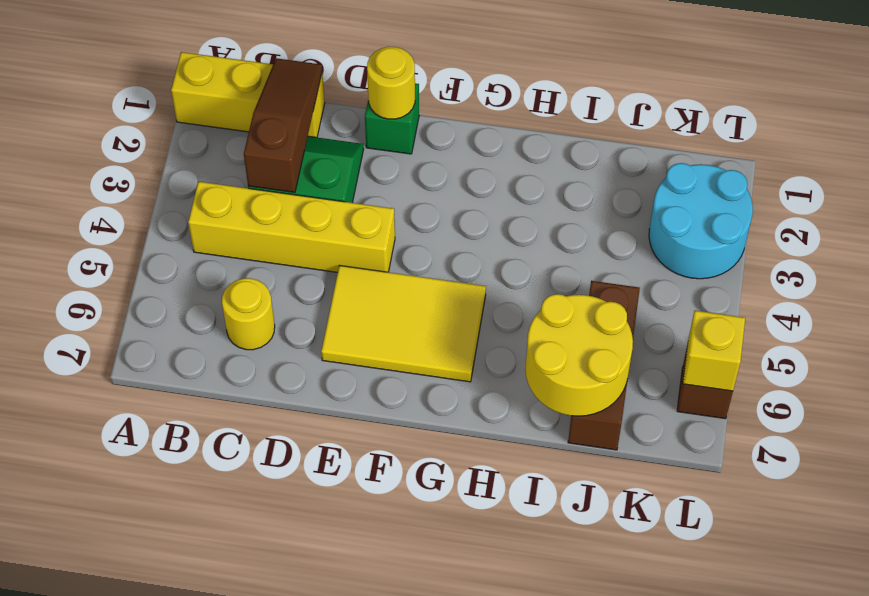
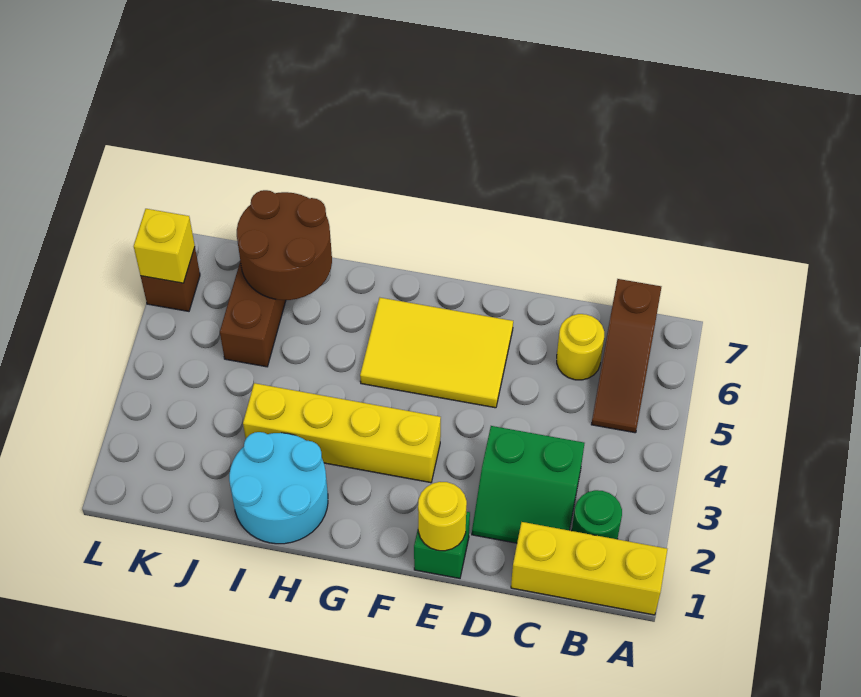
none -> green 1x1 round brick [572,490,622,539]
yellow 1x4 brick [188,182,395,272] -> yellow 1x4 brick moved to [243,383,441,483]
brown 1x3 slope [244,58,322,192] -> brown 1x3 slope moved to [591,279,661,433]
yellow 2x2 round brick [525,294,633,416] -> brown 2x2 round brick [237,190,332,300]
cyan 2x2 round brick [649,163,753,279] -> cyan 2x2 round brick moved to [229,432,328,544]

